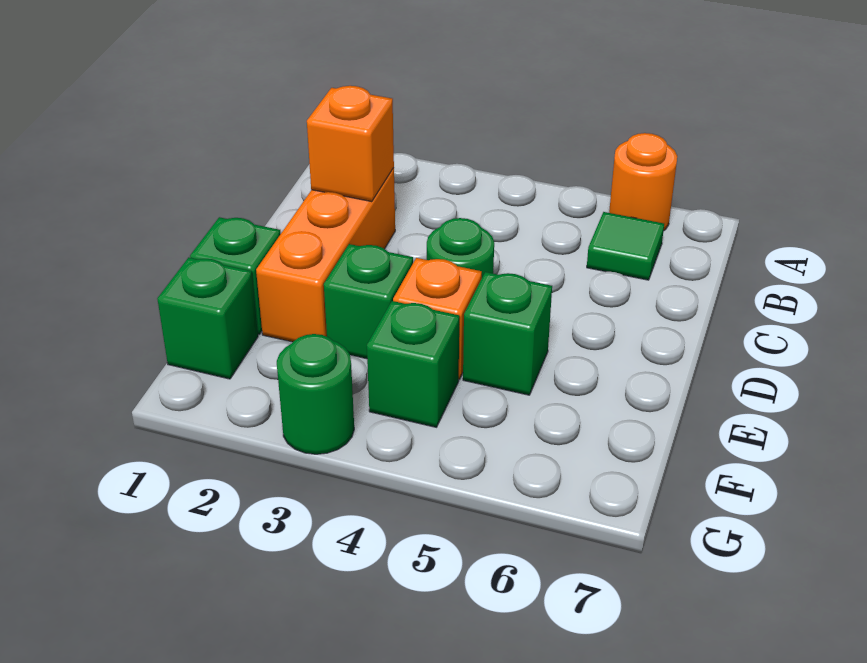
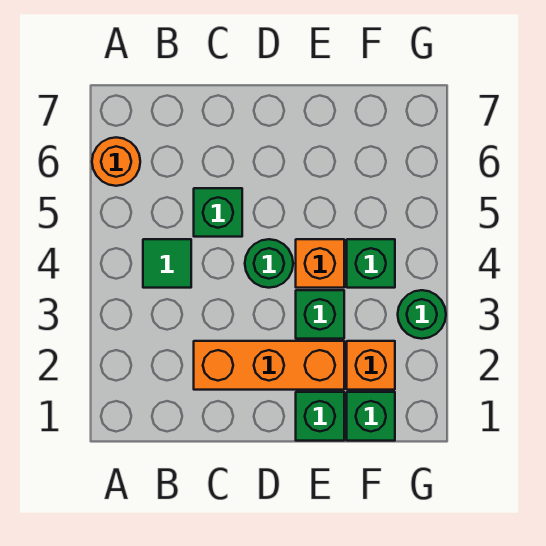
green 1x1 tile [587,212,664,280] -> green 1x1 tile moved to [143,239,191,288]
orange 1x1 brick [307,86,394,201] -> orange 1x1 brick moved to [347,341,395,390]
green 1x1 brick [463,272,552,395] -> green 1x1 brick moved to [194,188,242,237]

